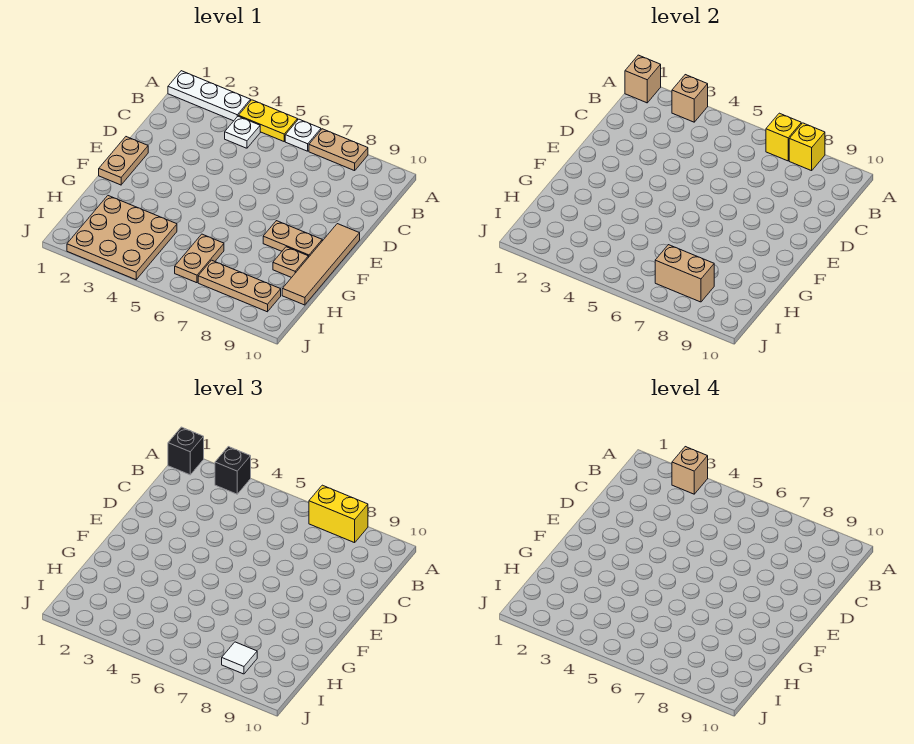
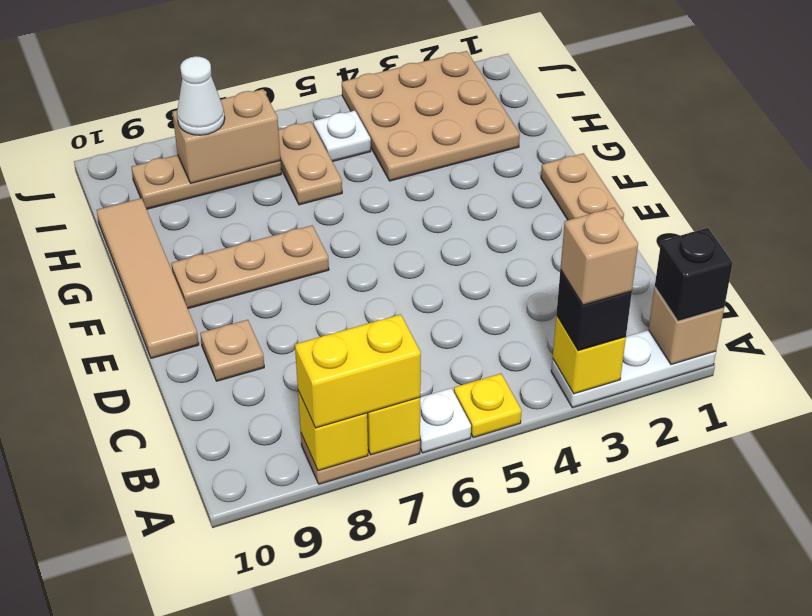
tan 1x1 brick [672,75,708,122] -> yellow 1x1 brick [553,315,626,394]
yellow 1x2 plate [238,100,298,141] -> yellow 1x1 plate [454,374,522,438]
white 1x1 plate [225,116,260,148] -> white 1x1 plate moved to [313,111,371,162]
tan 1x2 plate [263,221,322,257] -> tan 1x3 plate [171,225,329,309]
tan 1x1 plate [273,247,308,278] -> tan 1x1 plate moved to [200,320,264,381]
white 1x1 tile [222,642,257,674] -> white 1x1 cone [177,56,225,135]

